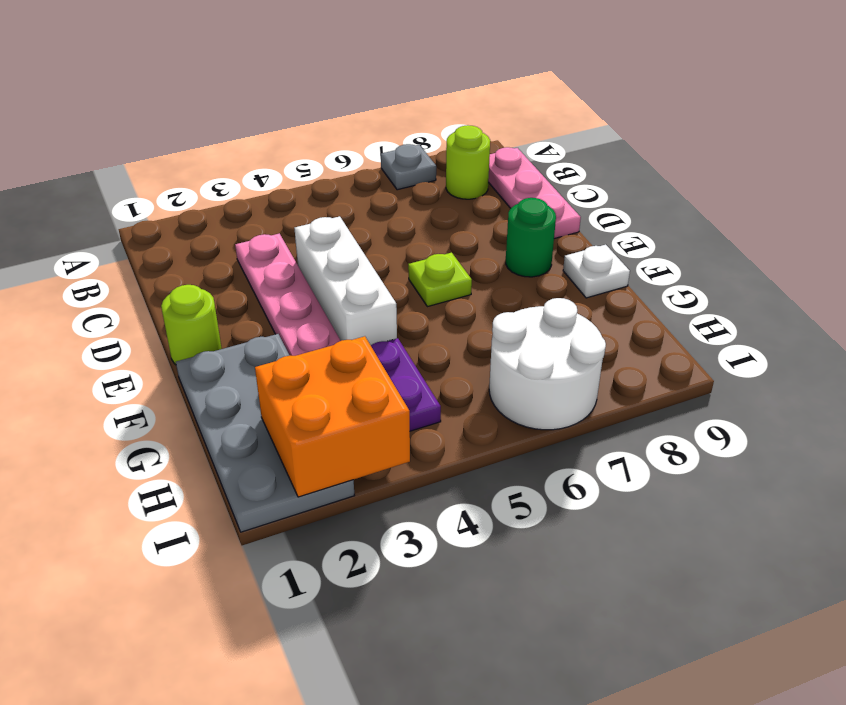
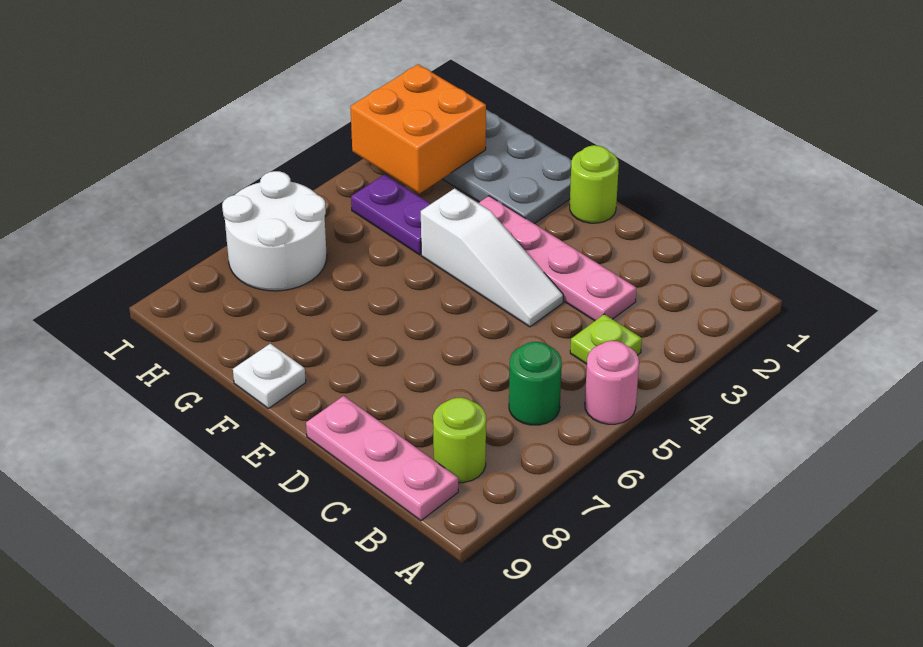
none -> pink 1x1 round brick [585,341,639,424]
grey 1x1 plate [381,144,436,190] -> none
white 1x3 brick [294,216,397,345] -> white 1x3 slope [421,189,563,327]
lime 1x1 plate [408,253,472,307] -> lime 1x1 plate moved to [570,314,642,364]
green 1x1 round brick [506,198,556,277] -> green 1x1 round brick moved to [509,342,562,425]

